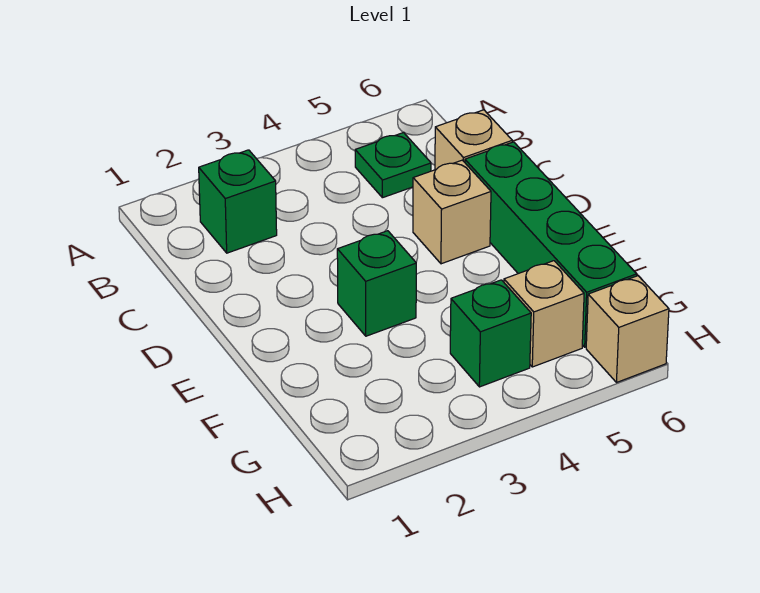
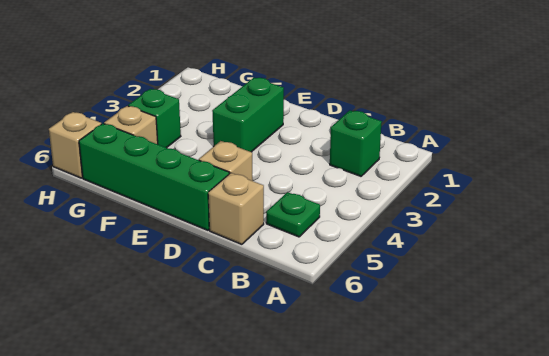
green 1x1 brick [337,231,416,336] -> green 1x2 brick [212,78,284,152]

